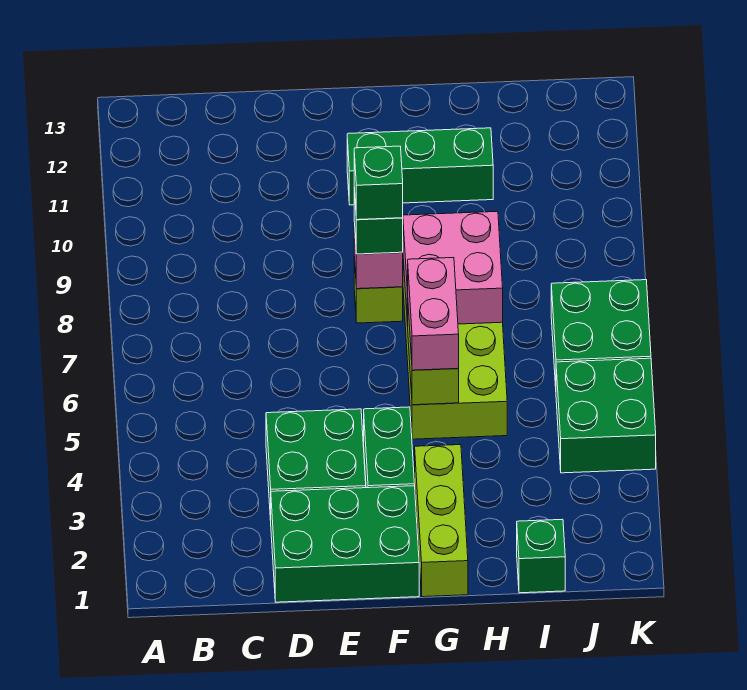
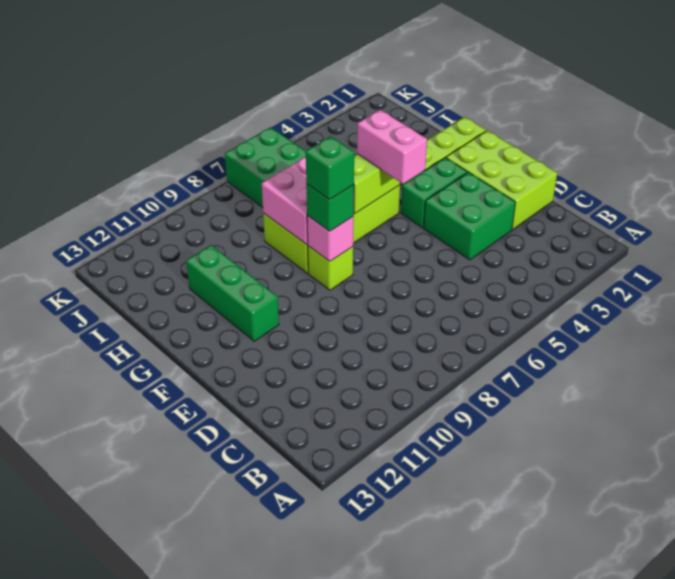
green 2x3 brick [271,486,419,602] -> lime 2x3 brick [446,131,557,229]
pink 1x2 brick [408,258,459,370] -> pink 1x2 brick turned to [357,110,427,184]
green 1x1 brick [517,519,565,593] -> none
green 2x2 brick [556,358,656,473] -> none

